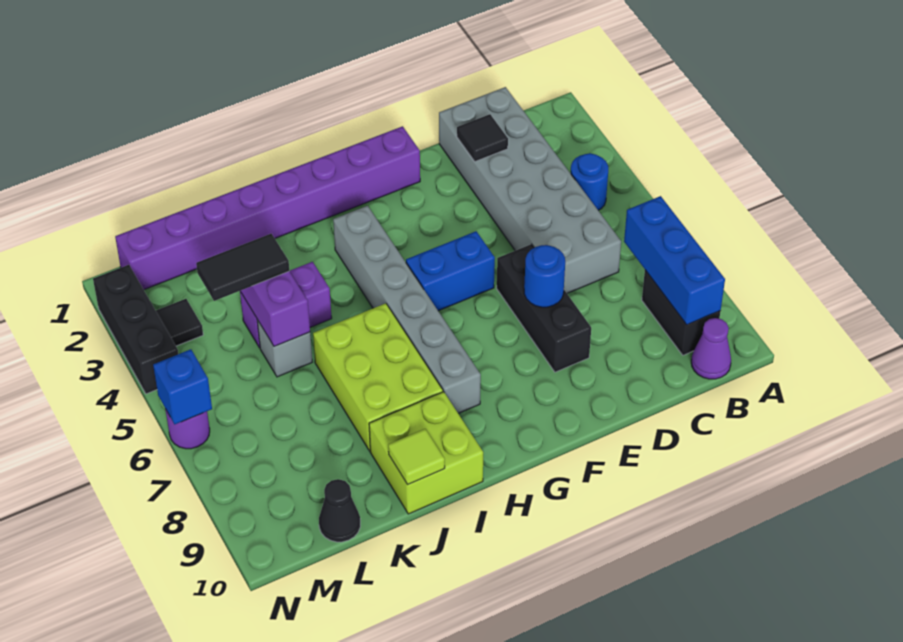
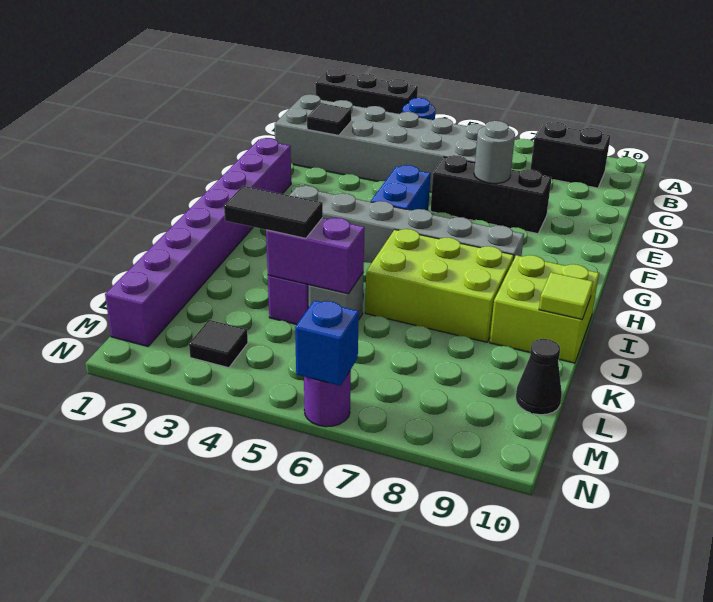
blue 1x3 brick [624,196,725,325] -> none
purple 1x1 cone [691,318,731,379] -> none
blue 1x1 round brick [524,245,565,307] -> grey 1x1 round brick [474,121,515,183]
black 1x2 tile [196,234,289,301] -> black 1x2 tile turned to [224,186,323,238]
black 1x3 brick [93,265,178,394] -> black 1x3 brick moved to [315,69,418,114]

